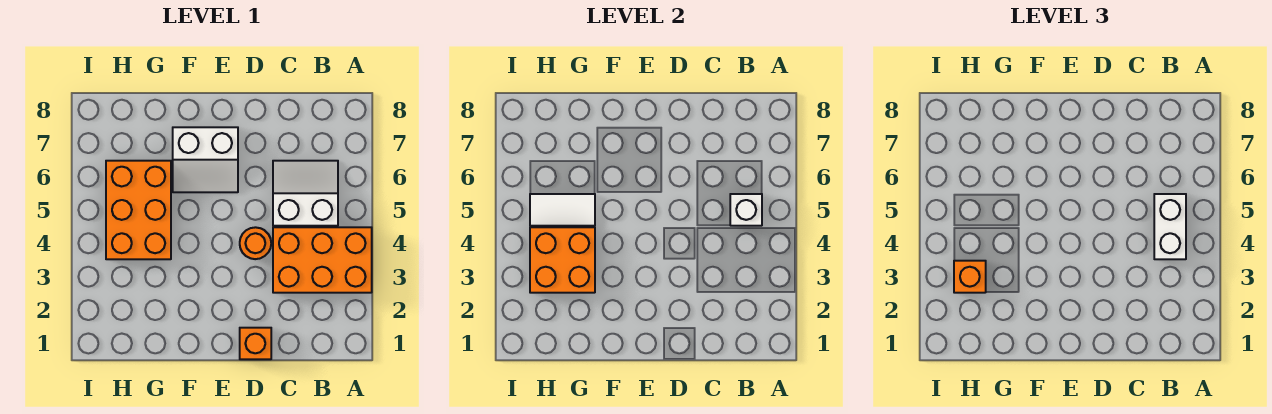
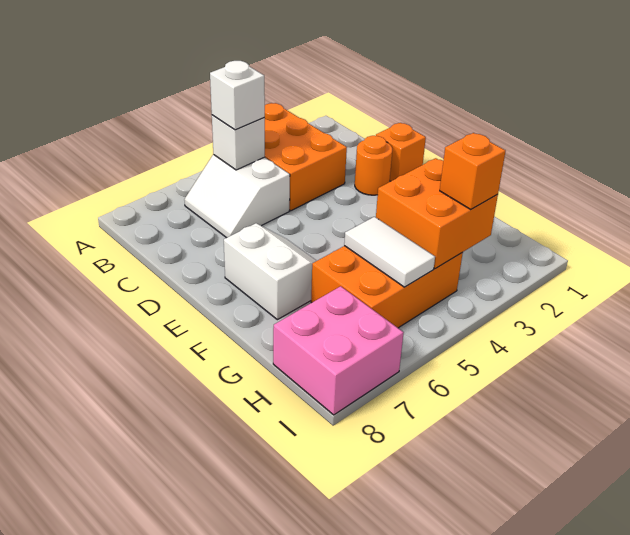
white 1x2 brick [1154,194,1186,259] -> white 1x1 brick [210,61,265,130]
orange 1x1 round brick [240,227,271,259] -> orange 1x1 round brick moved to [355,136,392,195]
none -> pink 2x2 brick [273,286,404,415]

